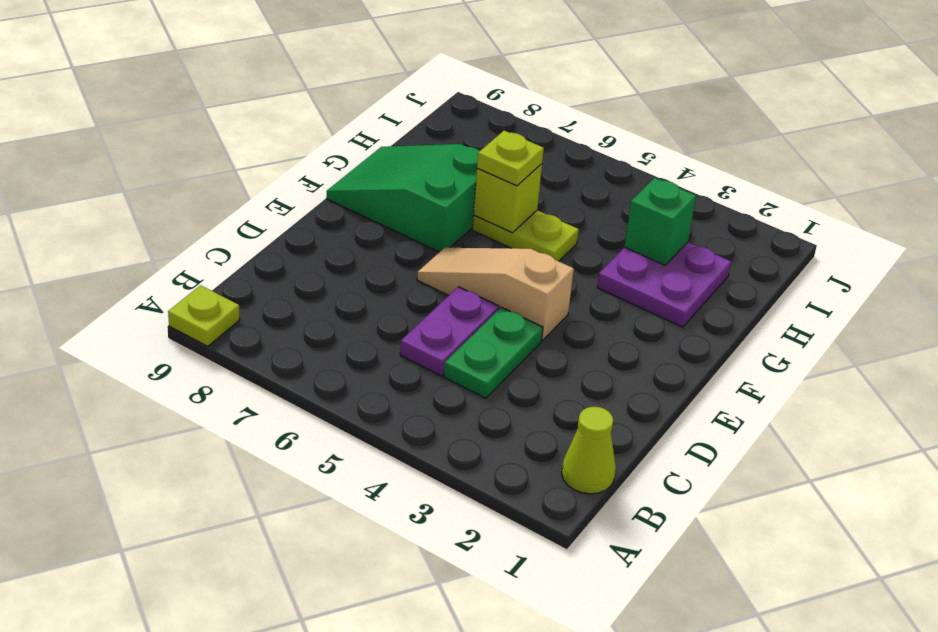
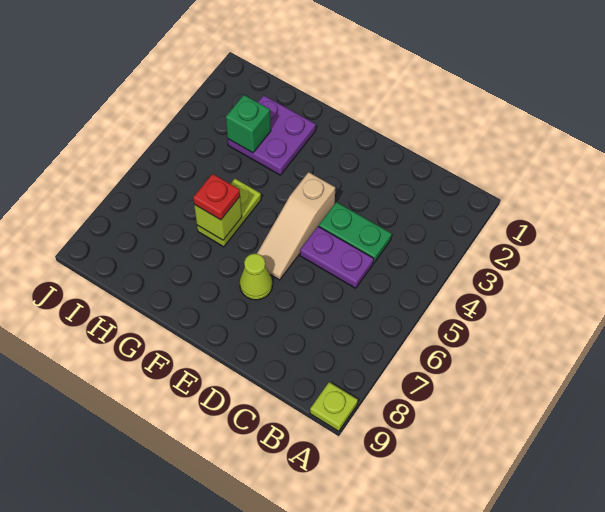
lime 1x1 cone [562,407,616,494] -> lime 1x1 cone moved to [240,254,272,300]
green 2x3 slope [327,144,479,252] -> none
lime 1x1 plate [477,131,544,186] -> red 1x1 plate [193,174,240,220]

